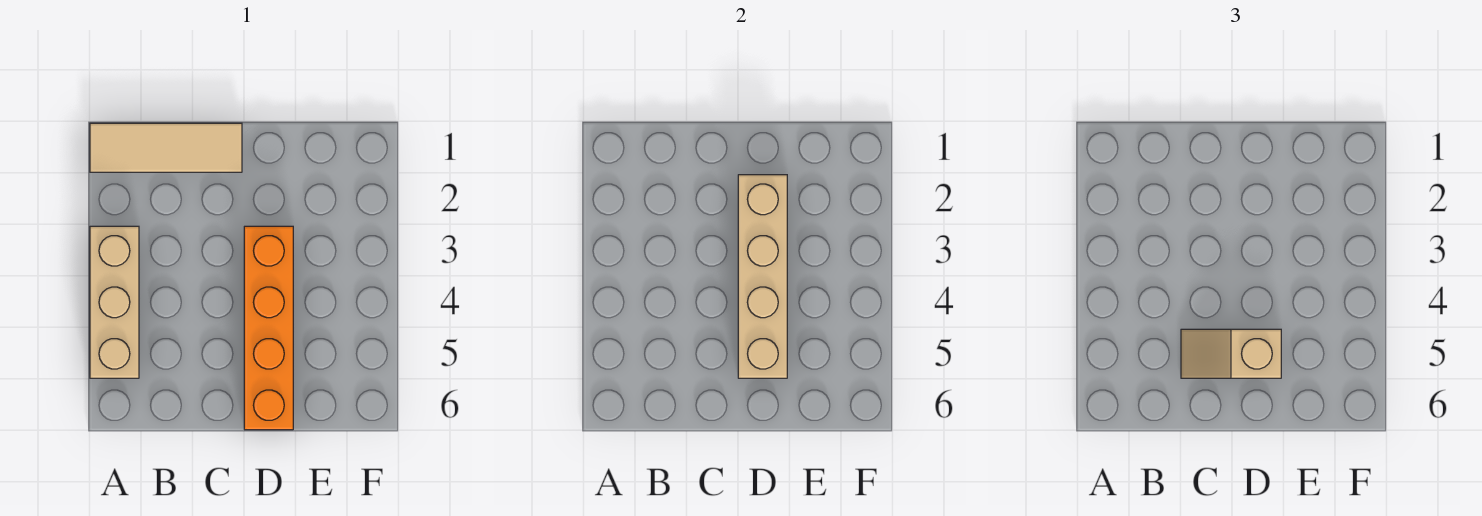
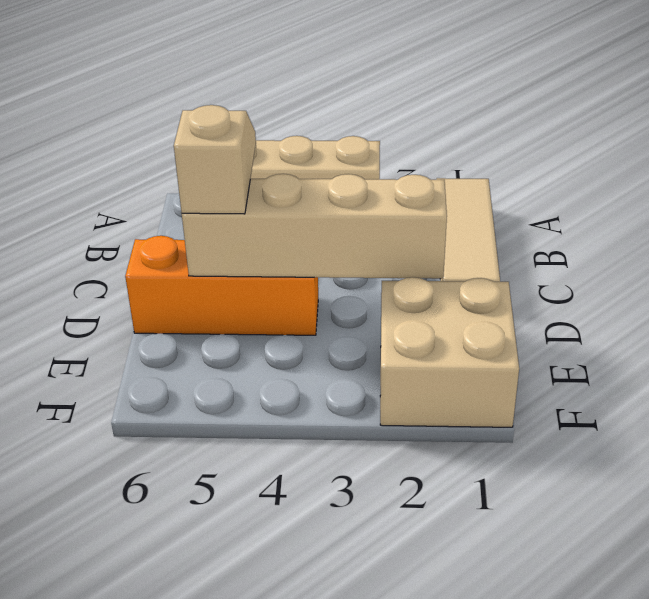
orange 1x4 brick [244,226,293,430] -> orange 1x3 brick [125,236,318,335]
none -> tan 2x2 brick [380,277,519,427]

